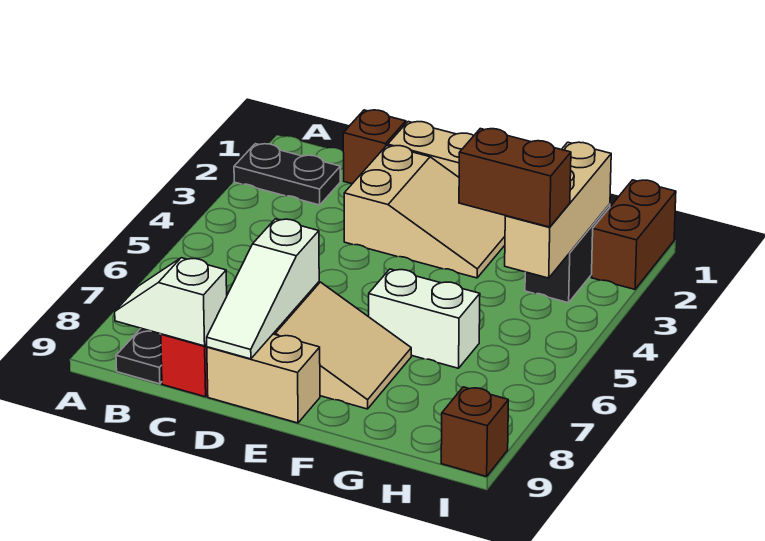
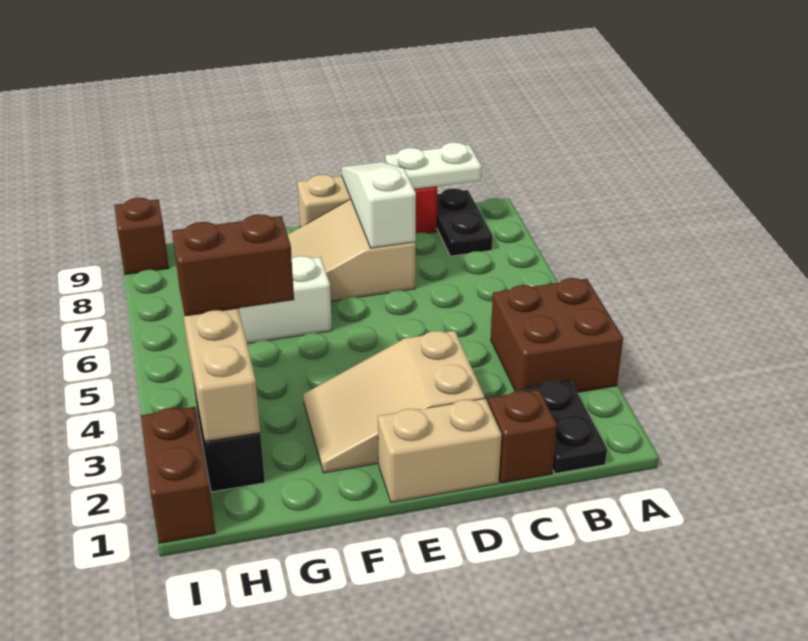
black 1x2 plate [234,144,340,205] -> black 1x2 plate turned to [522,380,607,474]
none -> brown 2x2 brick [491,278,623,392]
white 1x2 slope [115,258,227,346] -> white 1x2 plate [385,142,482,189]

